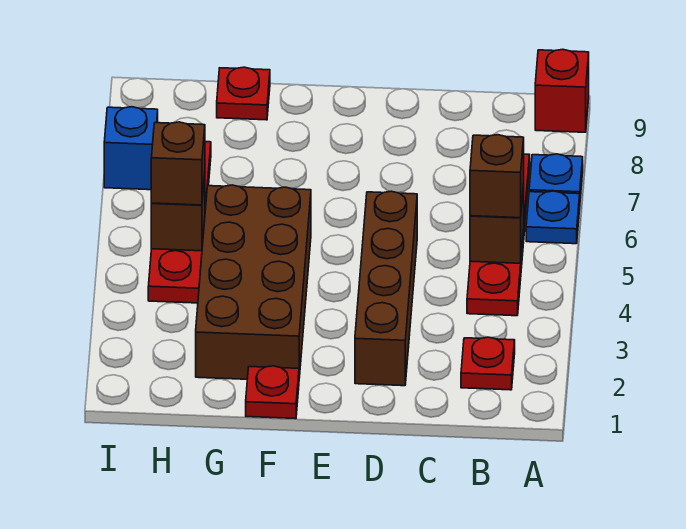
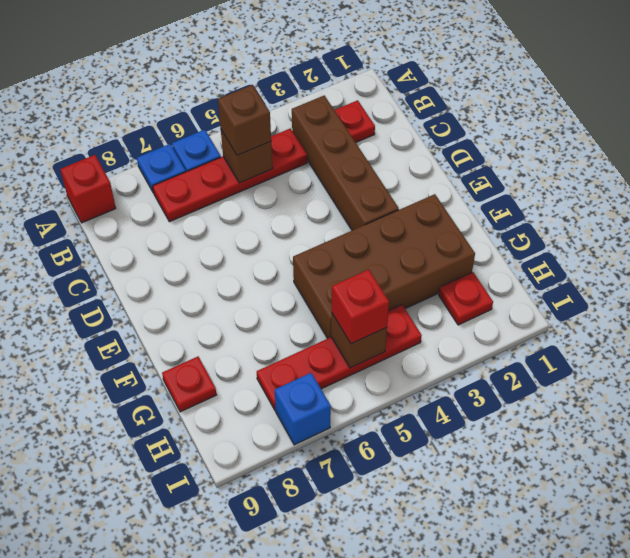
brown 1x4 brick [355,191,417,386] -> brown 1x4 brick turned to [292,95,399,230]
red 1x1 plate [246,366,299,419] -> red 1x1 plate moved to [439,272,493,325]
brown 1x1 brick [151,122,205,205] -> red 1x1 brick [332,270,389,344]

